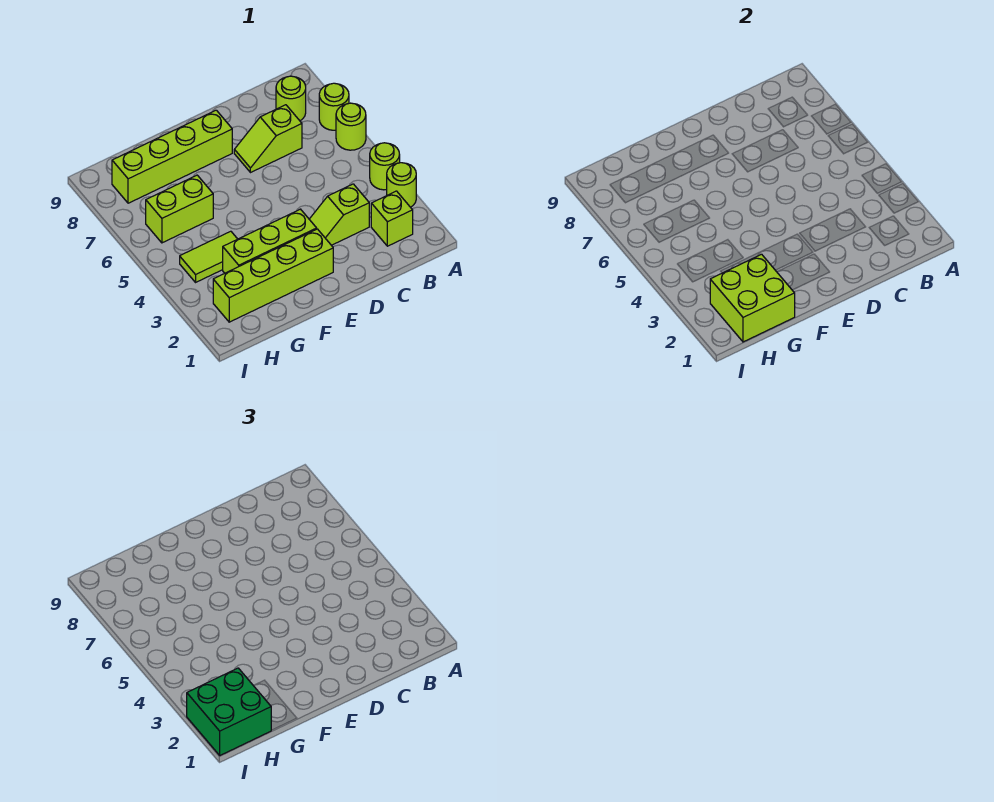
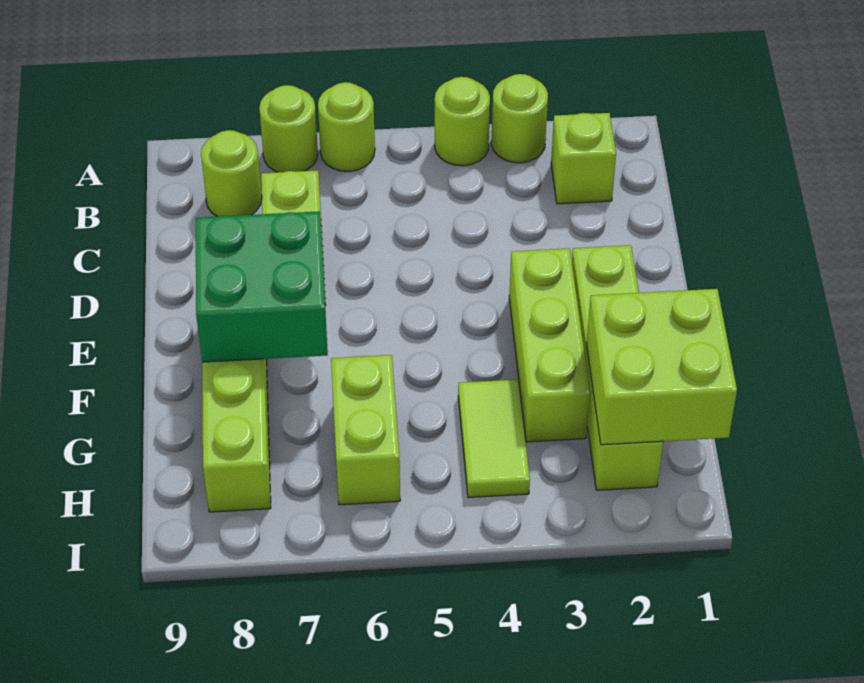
lime 1x2 slope [309,184,369,245] -> none
green 2x2 brick [187,668,271,755] -> green 2x2 brick moved to [196,211,328,362]

